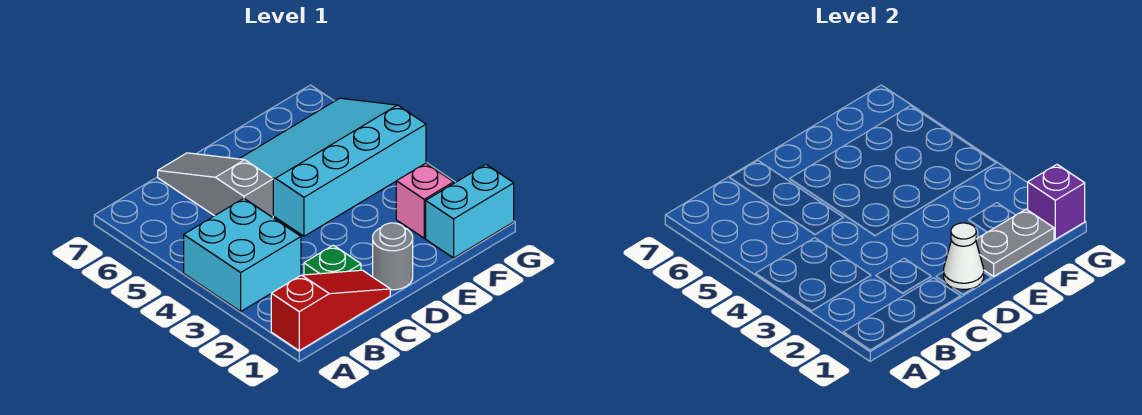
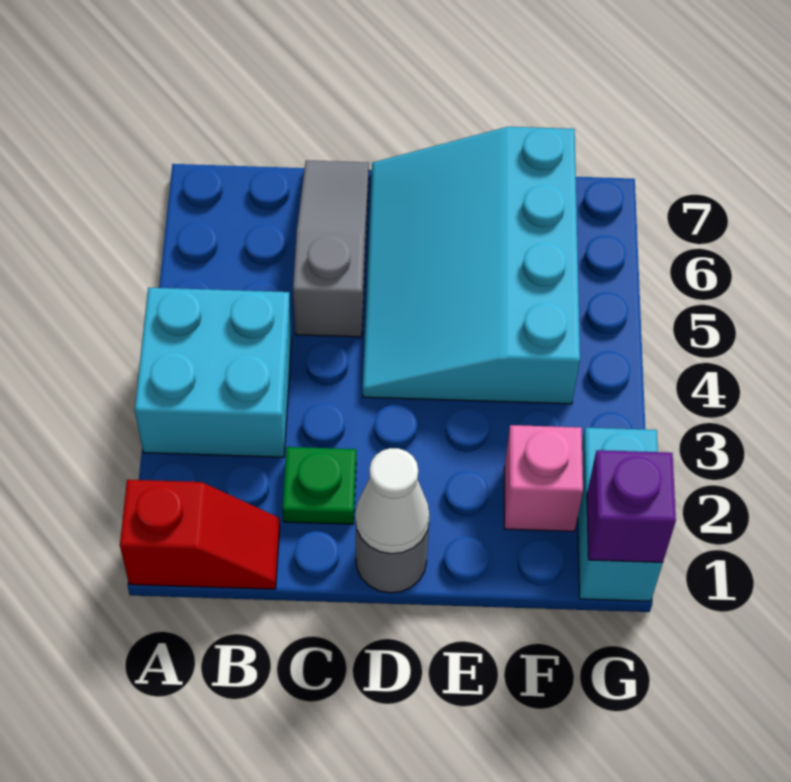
red 1x3 slope [271,270,390,351] -> red 1x2 slope [120,480,280,589]
cyan 3x4 slope [239,98,426,236] -> cyan 3x4 slope turned to [363,127,580,404]
grey 1x2 plate [976,209,1054,276] -> none
cyan 1x2 brick [426,165,514,258] -> cyan 1x2 brick turned to [578,428,663,601]

